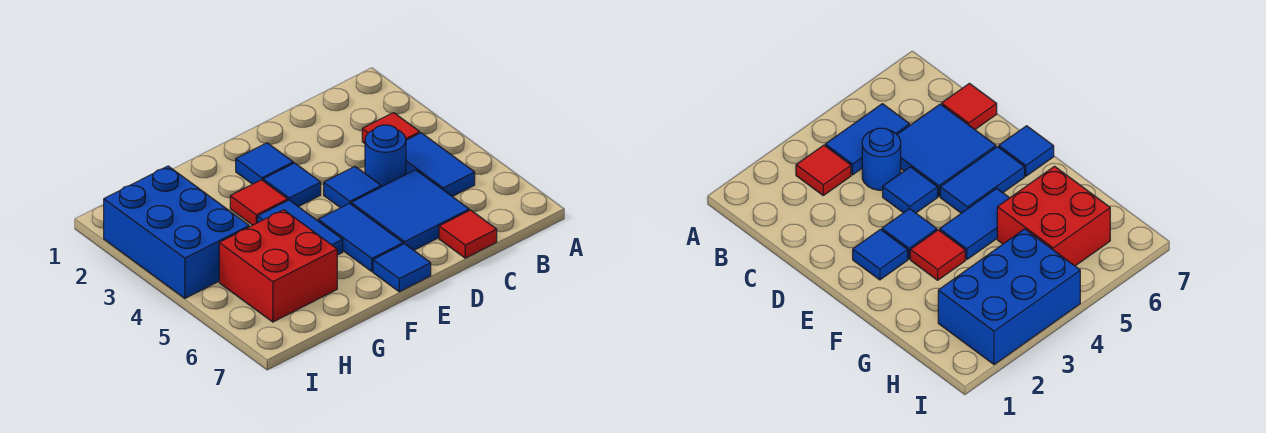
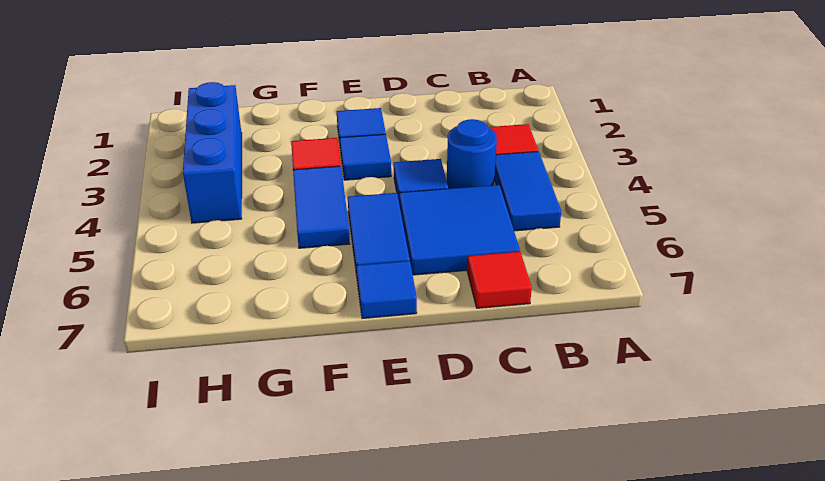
red 2x2 brick [219,210,337,322] -> none
blue 2x3 brick [104,166,249,298] -> blue 1x3 brick [183,82,242,223]

